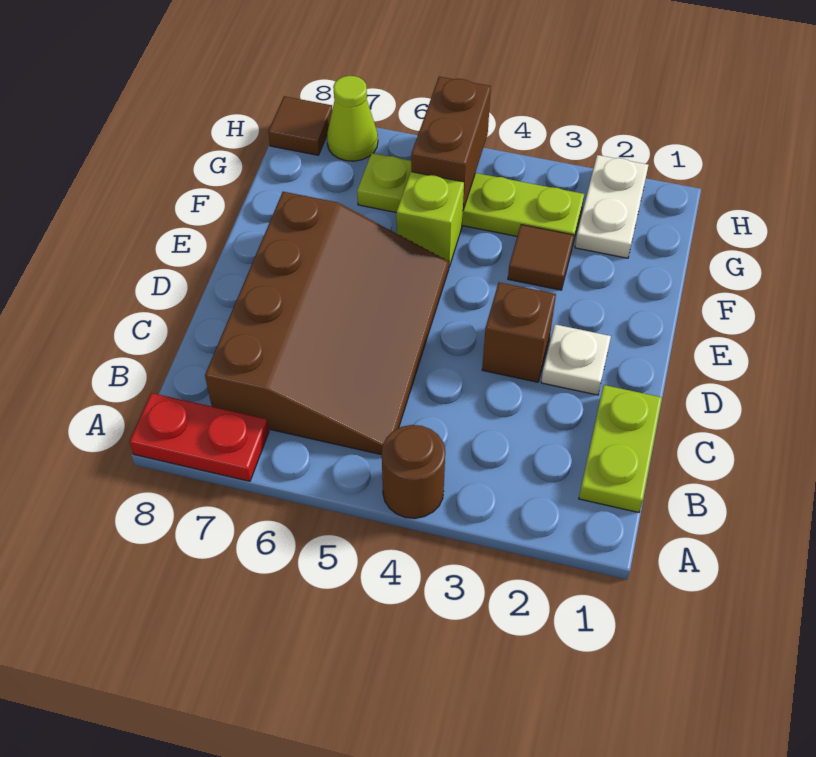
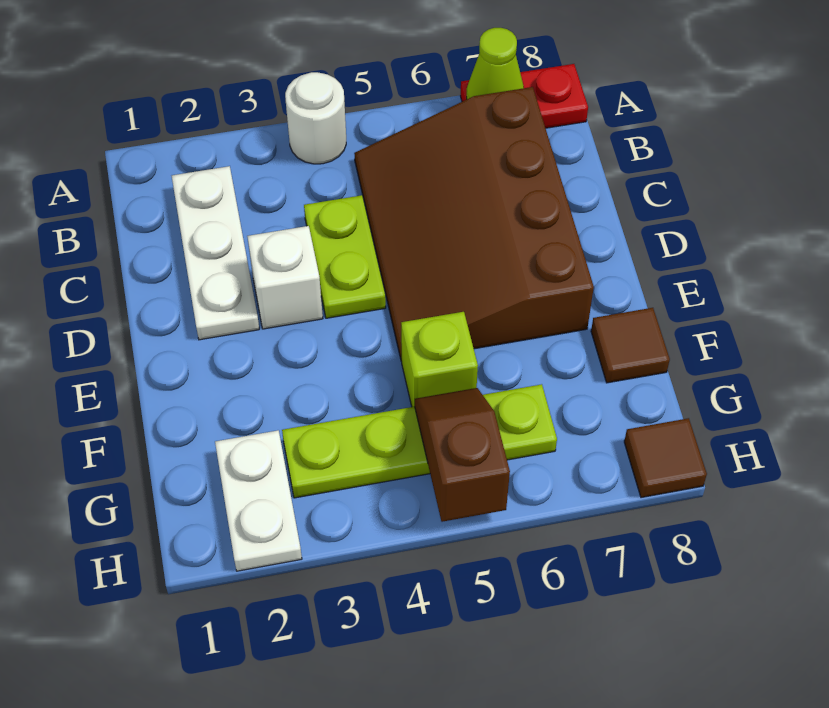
brown 1x1 round brick [382,425,445,518] -> white 1x1 round brick [285,72,346,164]
lime 1x2 plate [579,385,662,513] -> lime 1x2 plate moved to [304,195,386,318]
white 1x1 plate [541,324,611,395] -> white 1x3 plate [172,166,259,340]
brown 1x1 brick [482,282,556,382] -> white 1x1 brick [247,226,323,329]
brown 1x1 tile [508,225,574,290] -> brown 1x1 tile moved to [591,308,670,383]
brown 1x2 brick [411,77,491,210] -> brown 1x2 slope [415,388,510,522]
lime 1x1 cone [327,76,378,161] -> lime 1x1 cone moved to [467,28,524,99]

